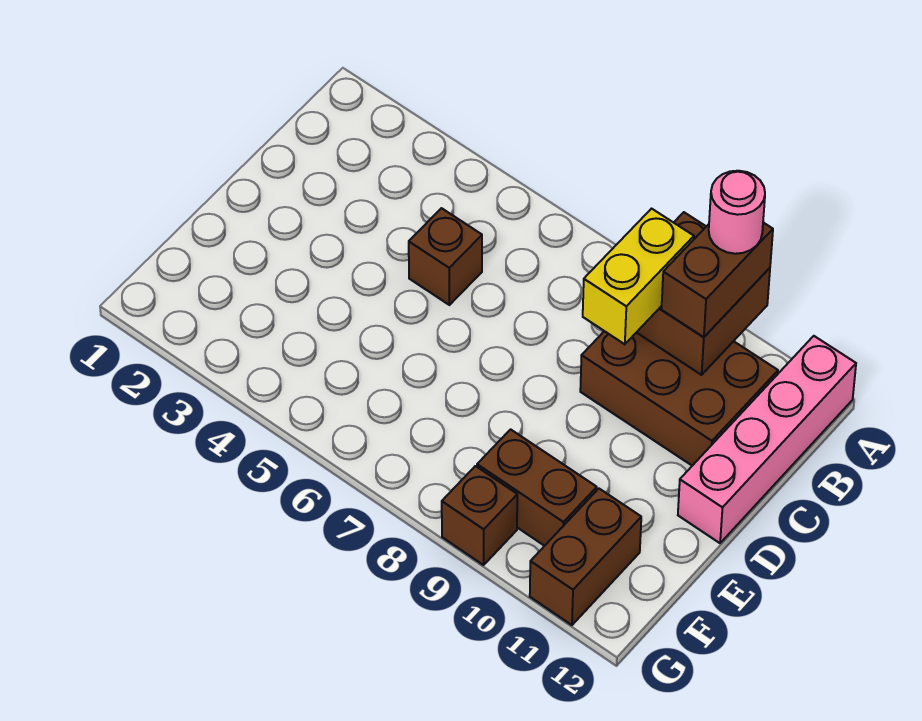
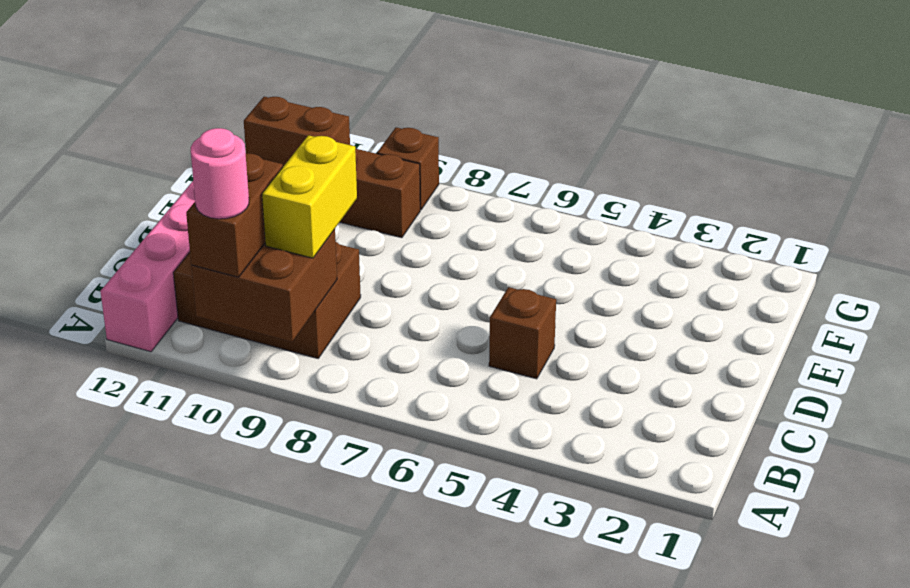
brown 1x2 brick [530,489,641,625] -> brown 1x2 brick turned to [244,97,350,166]

